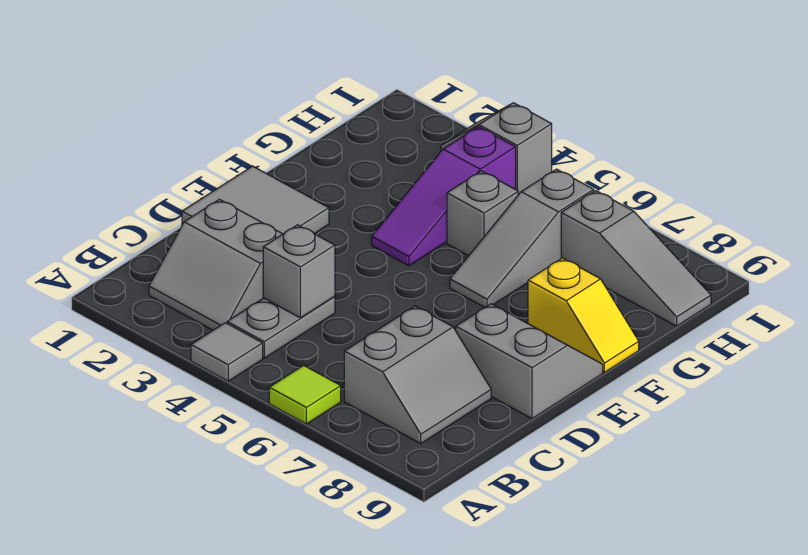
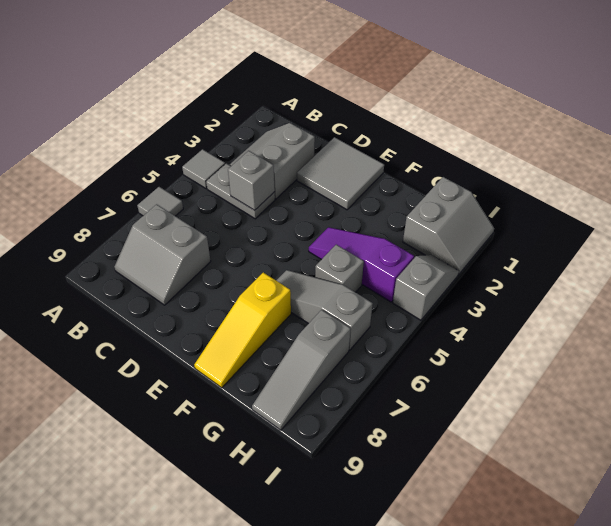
lime 1x1 tile [269,365,341,424] -> grey 1x1 tile [137,187,183,216]
grey 2x2 slope [456,304,603,419] -> grey 2x2 slope moved to [403,177,494,274]
yellow 1x2 slope [528,258,639,372] -> yellow 1x3 slope [194,273,291,388]

